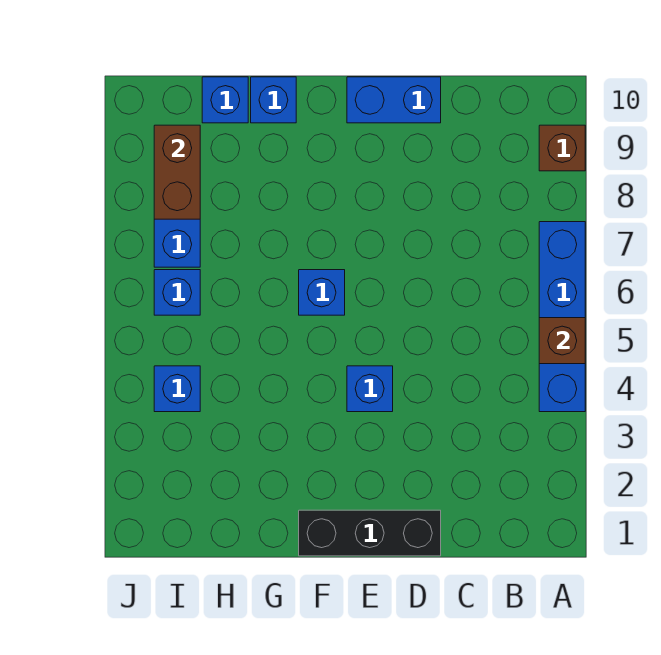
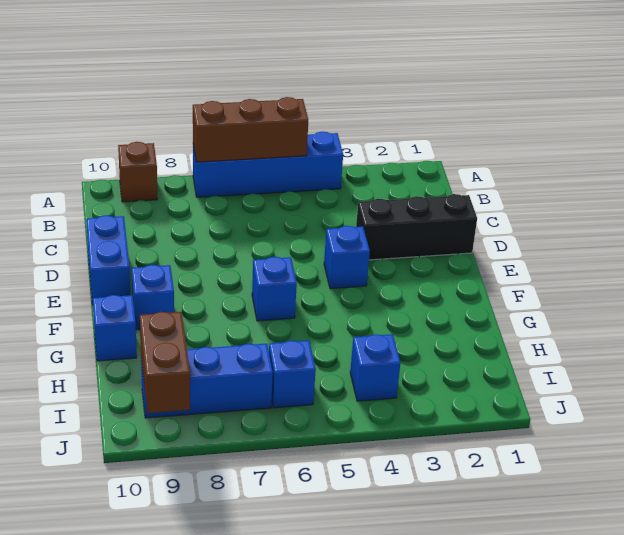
brown 1x1 brick [539,318,585,364] -> brown 1x3 brick [193,97,308,162]
black 1x3 brick [299,510,441,556] -> black 1x3 brick turned to [356,194,477,260]
blue 1x1 brick [202,77,248,123] -> blue 1x1 brick moved to [132,265,174,330]
brown 1x2 brick [154,125,200,219] -> brown 1x2 brick turned to [140,312,190,413]

